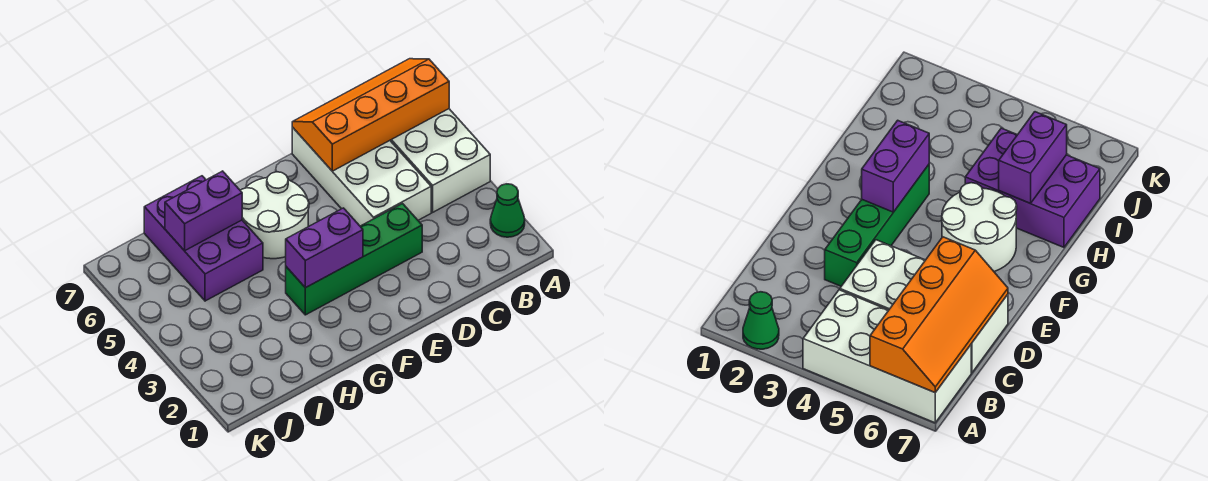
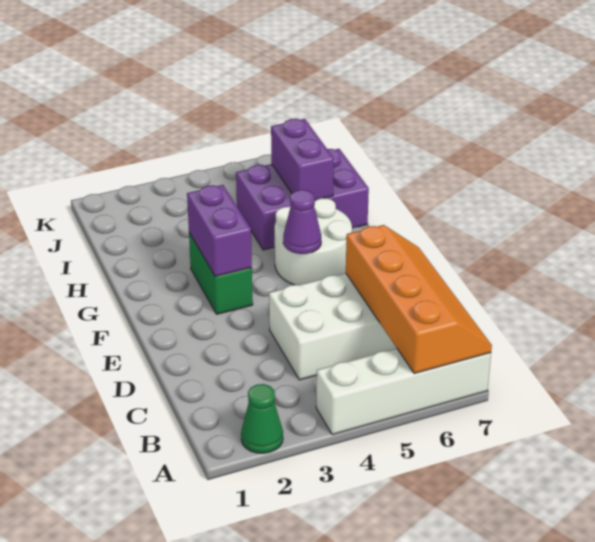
white 2x4 brick [390,109,490,212] -> white 1x4 brick [316,348,491,435]
green 1x4 brick [286,204,422,315] -> green 1x2 brick [189,233,253,314]
none -> purple 1x1 cone [283,190,321,254]

